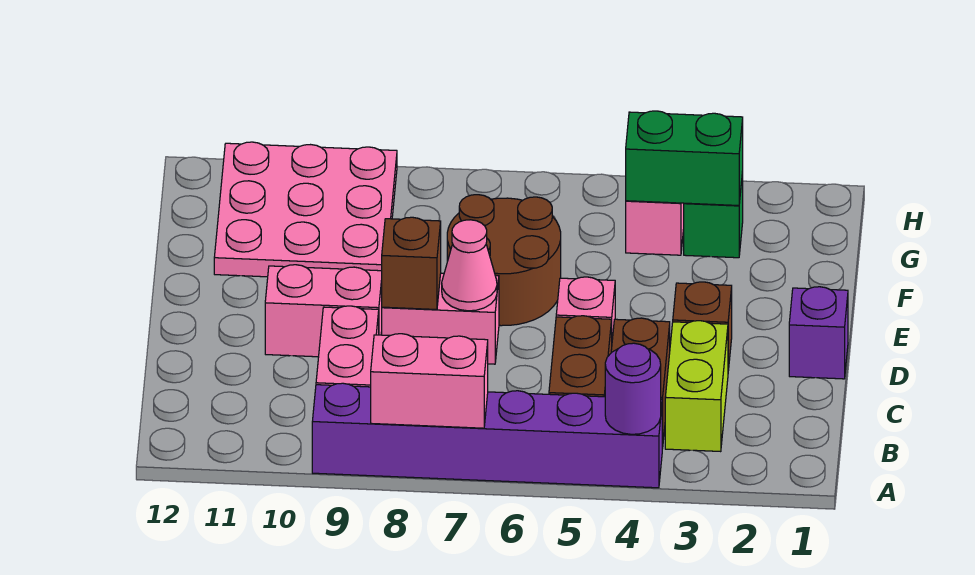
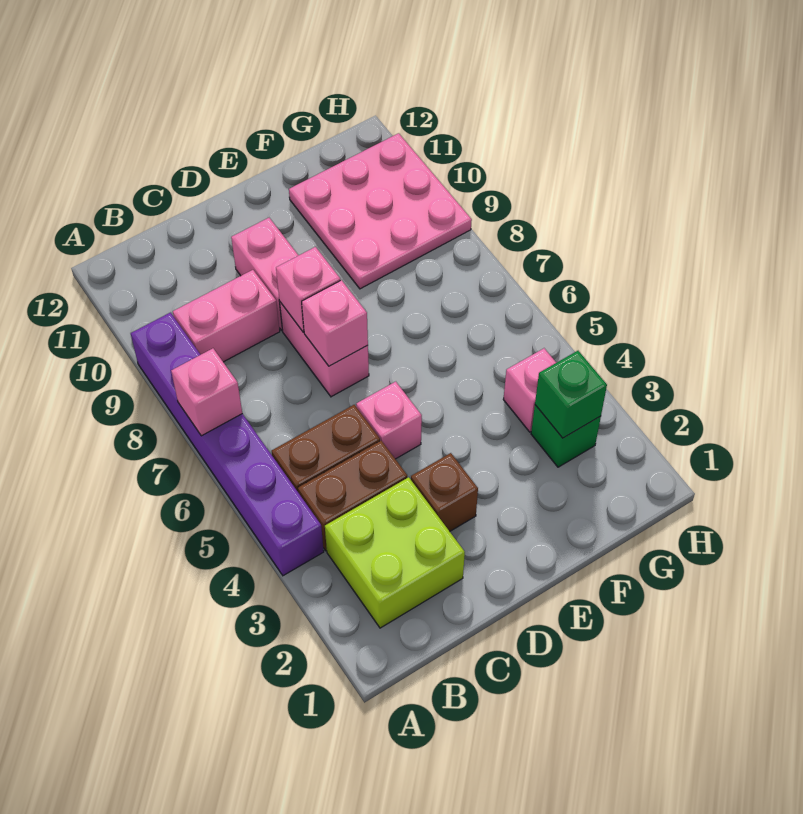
purple 1x1 round brick [605,343,661,434] -> none
pink 1x2 brick [371,334,488,428] -> pink 1x1 brick [171,348,242,436]
lime 1x2 brick [665,321,728,452] -> lime 2x2 brick [325,477,465,628]
purple 1x1 brick [789,287,848,379] -> none
pink 1x1 cone [442,220,497,311] -> pink 1x1 brick [302,280,368,366]
brown 1x1 brick [382,217,441,310] -> pink 1x1 brick [276,247,340,332]
brown 2x2 round brick [447,195,561,326] -> none
green 1x2 brick [626,111,743,205] -> green 1x1 brick [535,351,607,438]

